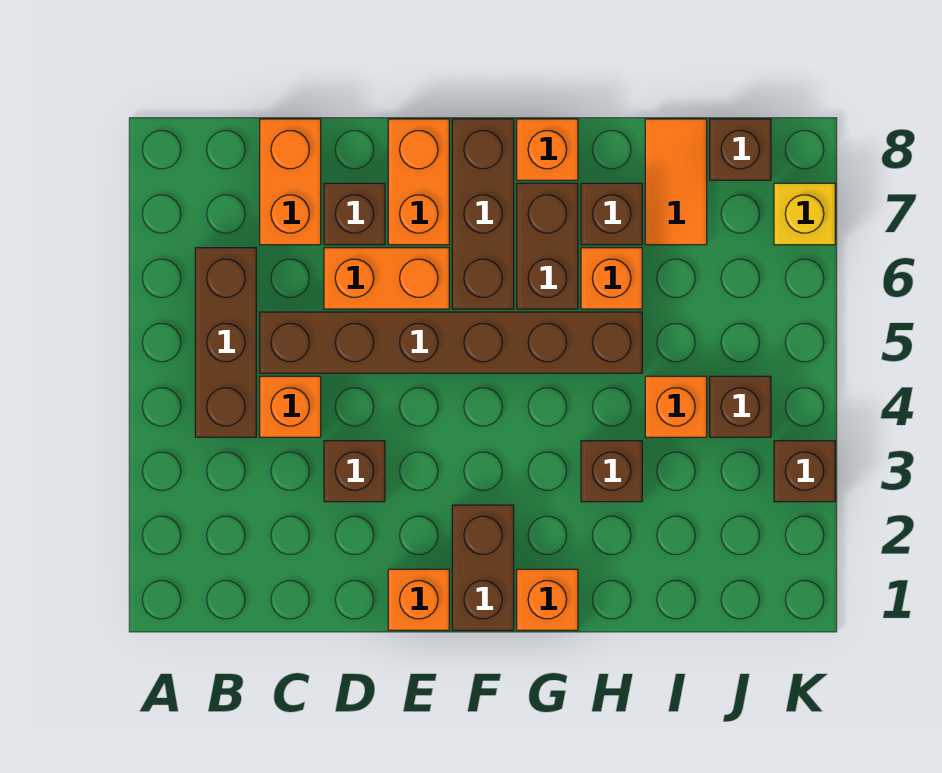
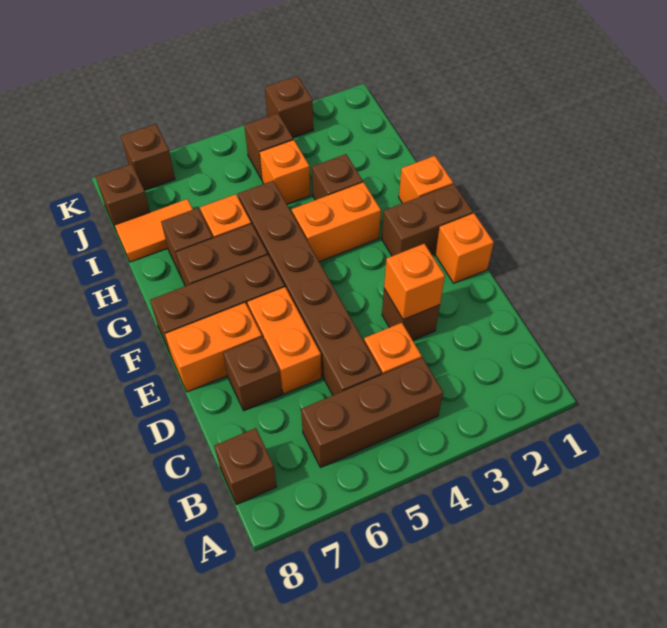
none -> brown 1x1 brick [215,428,277,505]
orange 1x2 brick [260,119,321,245] -> orange 1x2 brick moved to [292,182,381,262]
orange 1x1 brick [517,119,578,180] -> orange 1x1 brick moved to [384,244,445,320]
yellow 1x1 brick [774,183,835,245] -> brown 1x1 brick [121,124,175,190]

